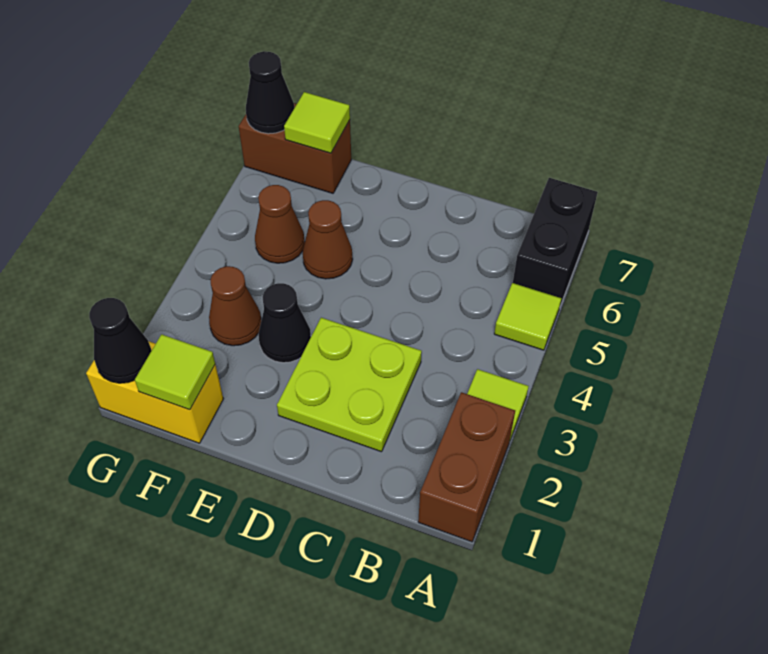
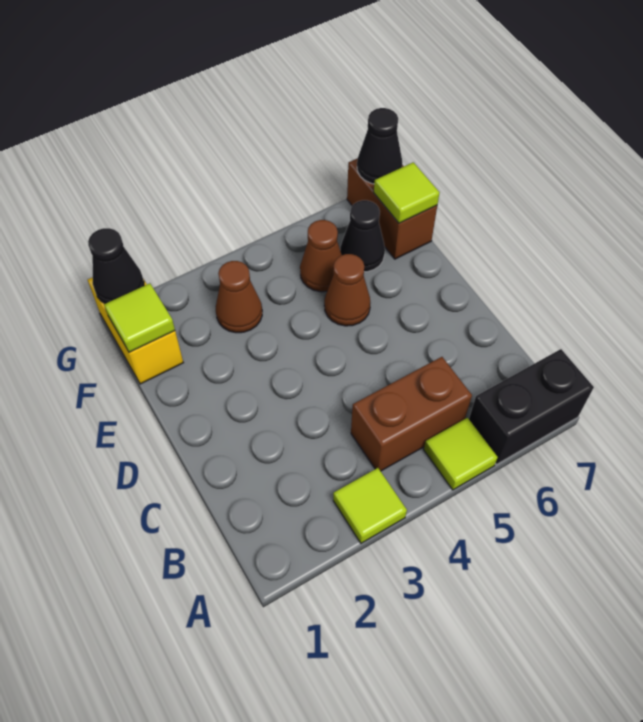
brown 1x2 brick [418,392,515,542] -> brown 1x2 brick moved to [351,357,472,471]
lime 2x2 plate [277,318,422,452] -> none
black 1x1 cone [259,283,311,363] -> black 1x1 cone moved to [340,200,385,272]

